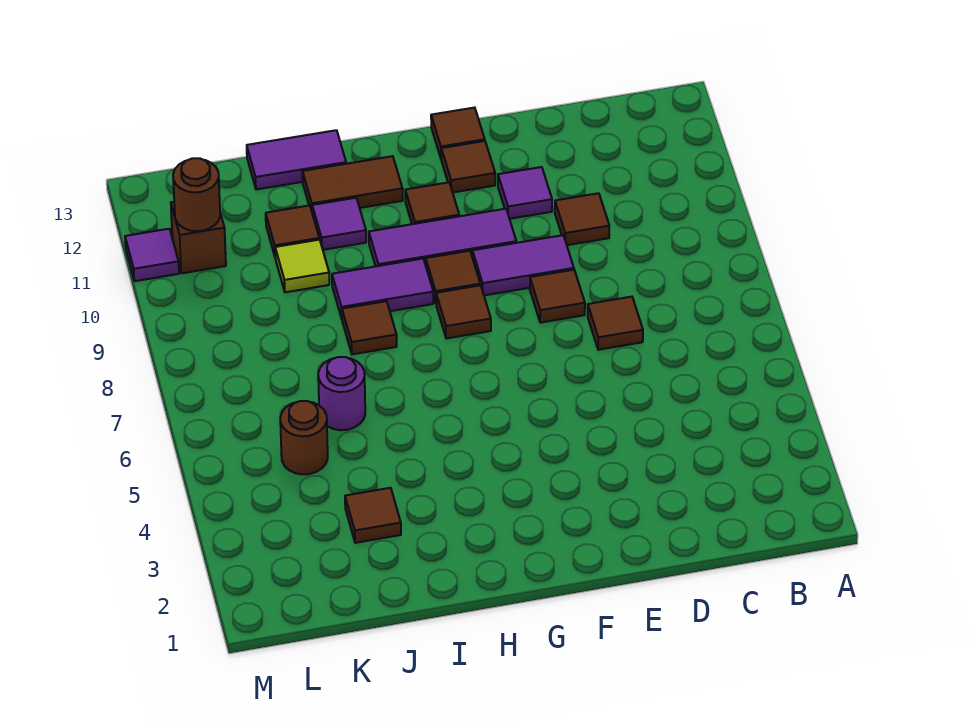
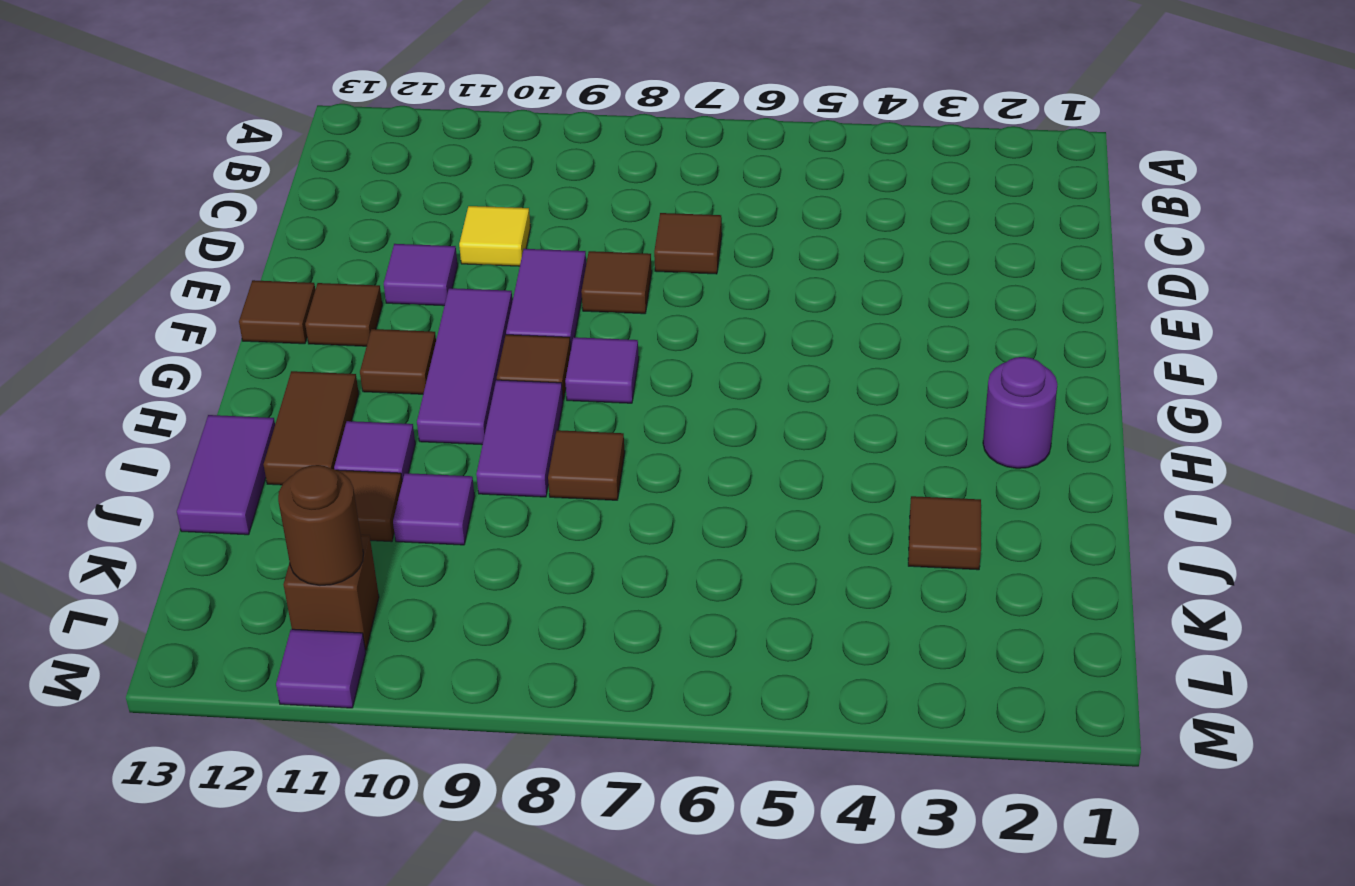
brown 1x1 tile [555,193,609,245] -> yellow 1x1 tile [459,206,531,266]
brown 1x1 tile [436,285,491,339] -> purple 1x1 tile [565,337,639,403]
purple 1x1 round brick [318,357,365,430] -> purple 1x1 round brick moved to [983,357,1057,468]
lime 1x1 tile [275,240,329,292] -> purple 1x1 tile [393,473,475,545]
brown 1x1 round brick [280,401,328,474] -> none

